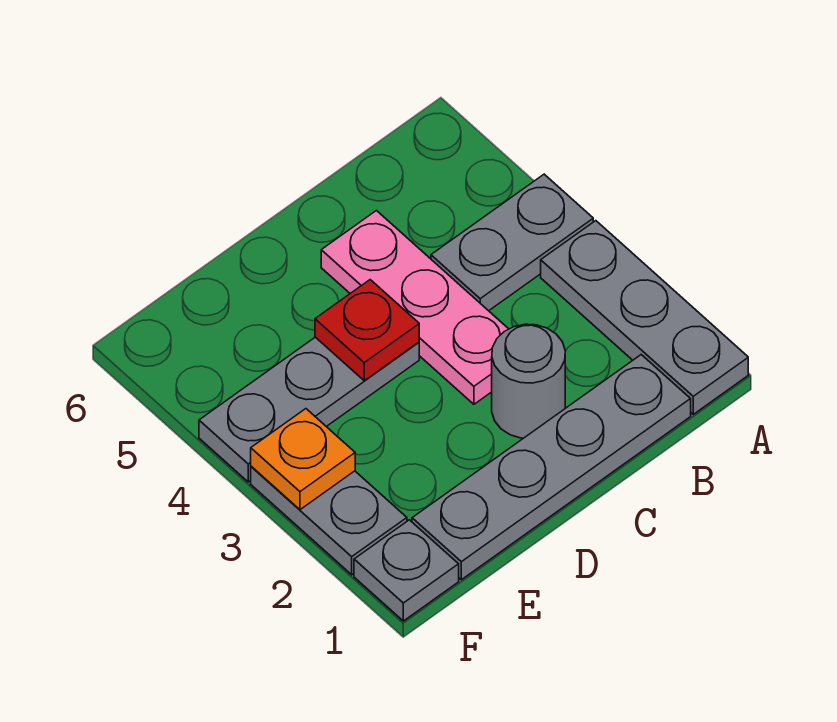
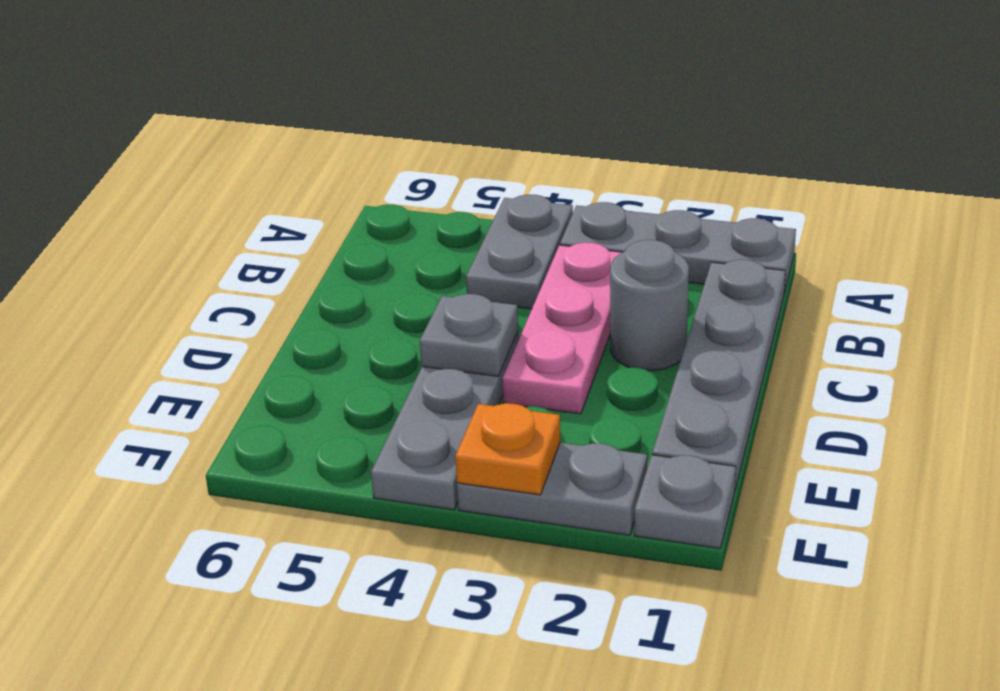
pink 1x3 plate [321,211,508,404] -> pink 1x3 plate turned to [502,242,622,414]
red 1x1 plate [315,280,419,381] -> grey 1x1 plate [420,294,518,376]

